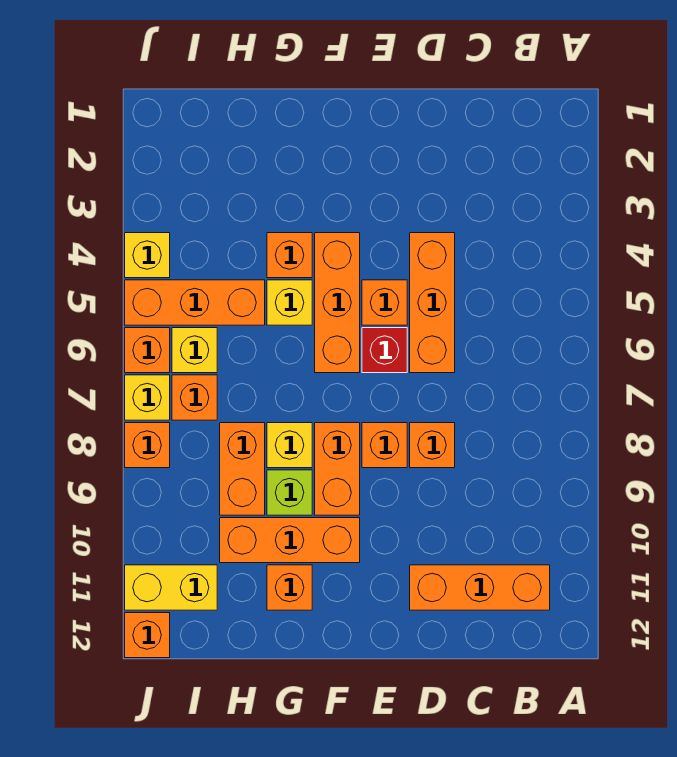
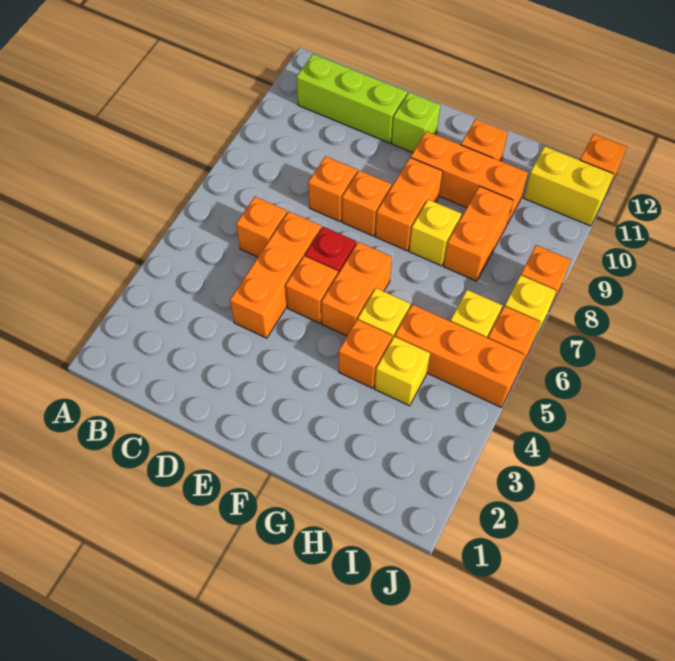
orange 1x3 brick [410,565,550,610] -> lime 1x3 brick [296,54,407,143]
orange 1x3 brick [315,233,360,373] -> orange 1x2 brick [322,242,392,336]
lime 1x1 brick [267,470,312,515] -> lime 1x1 brick moved to [392,92,440,153]
orange 1x1 brick [172,375,217,420] -> orange 1x1 brick moved to [236,197,287,257]
yellow 1x1 brick [125,233,170,278] -> yellow 1x1 brick moved to [375,337,430,406]

